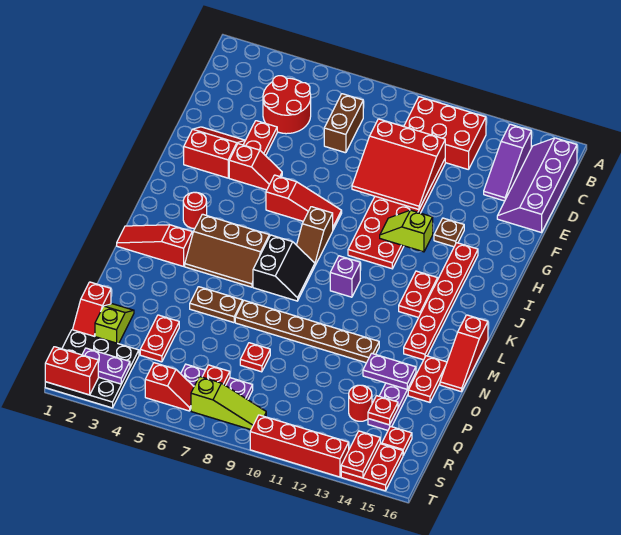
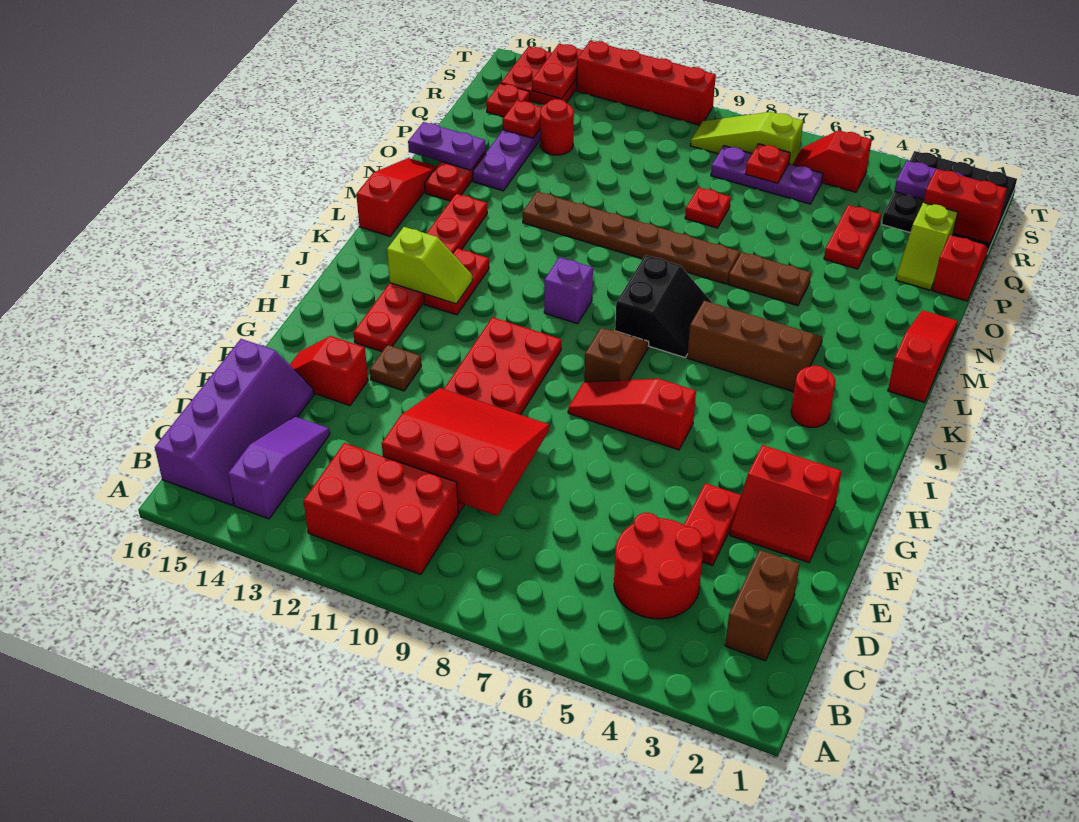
brown 1x2 brick [324,94,363,153] -> brown 1x2 brick moved to [725,550,800,661]
red 1x2 slope [229,144,282,190] -> red 1x2 slope moved to [290,336,368,405]
lime 1x2 slope [380,210,433,252] -> lime 1x2 slope moved to [387,227,472,304]
black 2x2 slope [253,235,315,301] -> black 2x2 slope turned to [615,255,712,358]
red 1x3 slope [117,225,192,266] -> red 1x3 slope turned to [888,310,958,402]
purple 1x2 plate [363,353,416,389] -> purple 1x2 plate moved to [408,122,486,170]
red 1x2 brick [45,347,98,395] -> red 1x2 brick moved to [924,169,1007,243]

